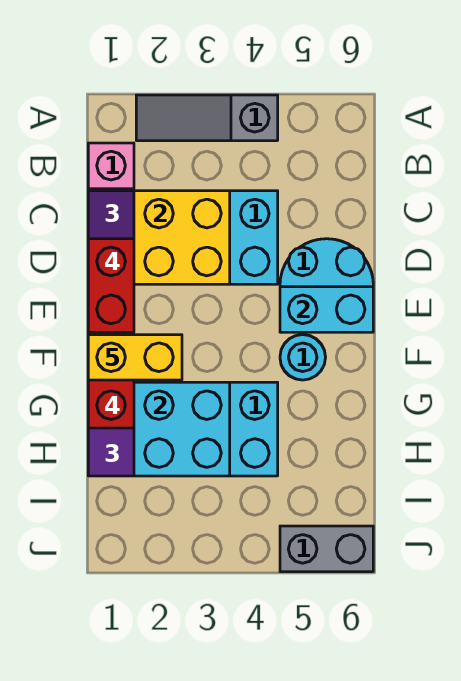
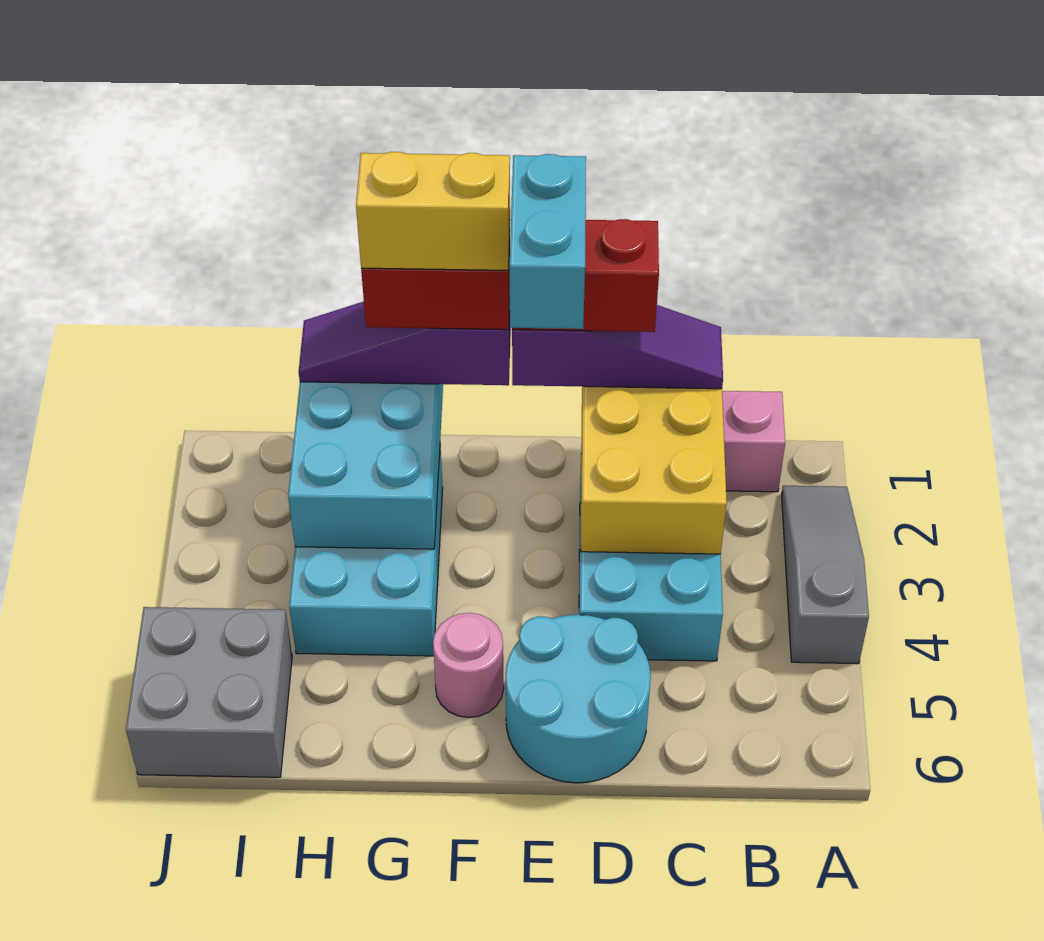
cyan 1x2 brick [280,287,373,332] -> cyan 1x2 brick moved to [509,154,586,329]
yellow 1x2 brick [88,335,182,380] -> yellow 1x2 brick turned to [356,152,510,270]
cyan 1x1 round brick [280,335,326,380] -> pink 1x1 round brick [433,613,504,718]
grey 1x2 brick [280,526,373,572] -> grey 2x2 brick [126,607,292,777]

